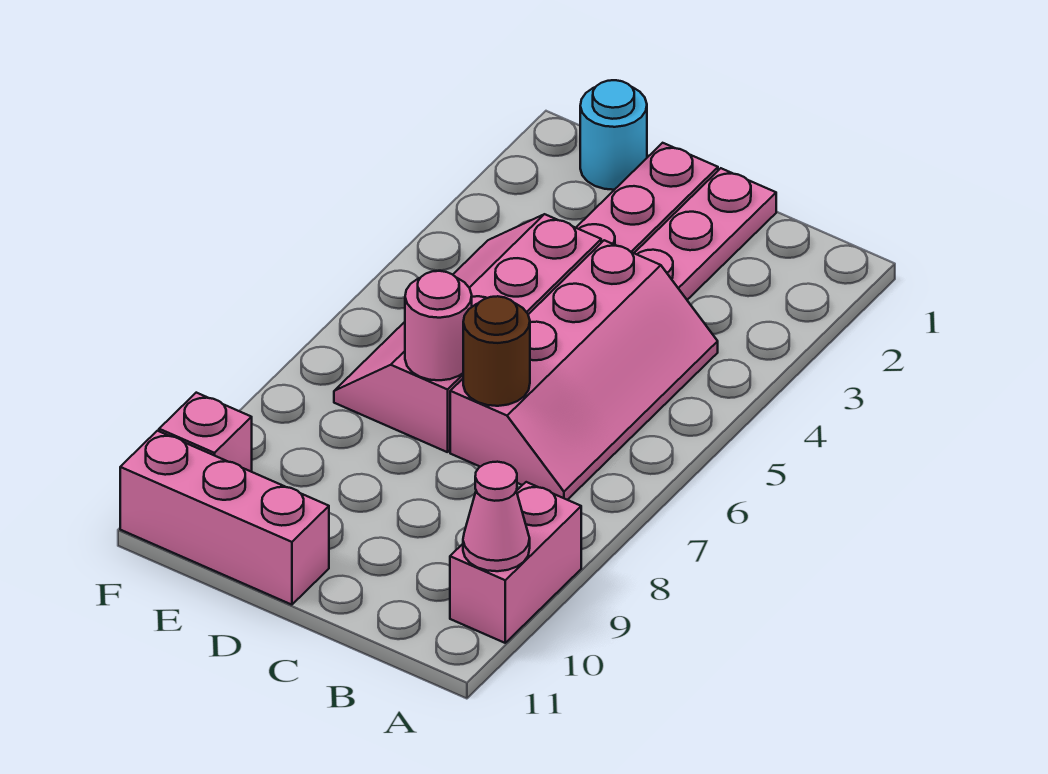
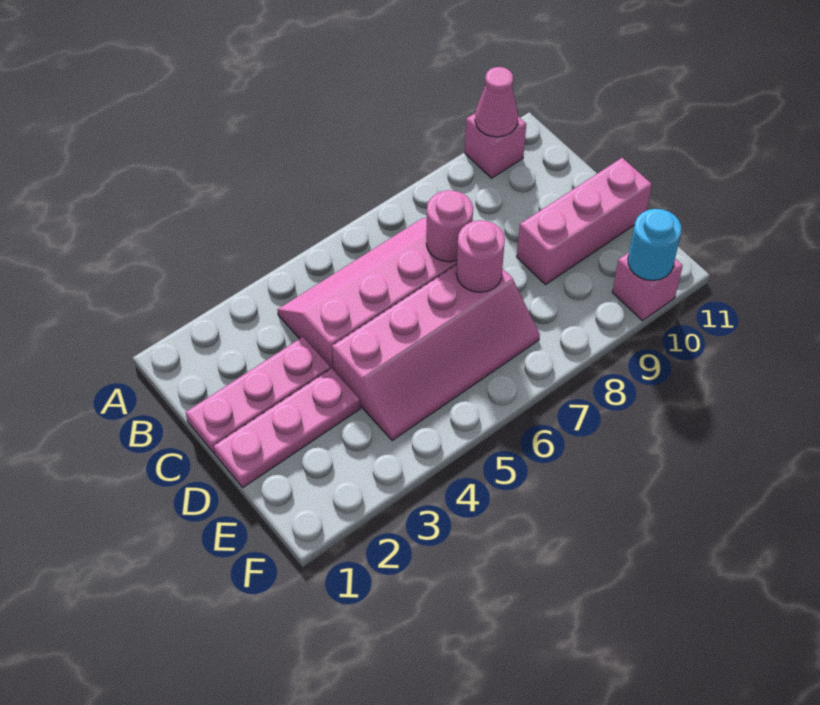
pink 1x2 brick [450,482,581,643] -> pink 1x1 brick [465,113,526,178]
brown 1x1 round brick [463,296,530,406] -> pink 1x1 round brick [426,190,473,262]
pink 1x3 brick [120,431,329,605] -> pink 1x3 brick turned to [517,158,652,285]
cyan 1x1 round brick [580,80,647,190] -> cyan 1x1 round brick moved to [628,209,681,281]

